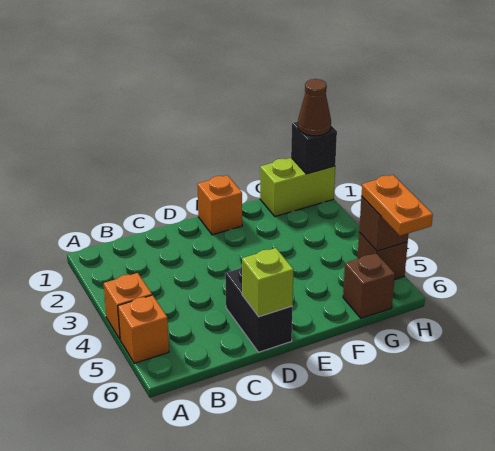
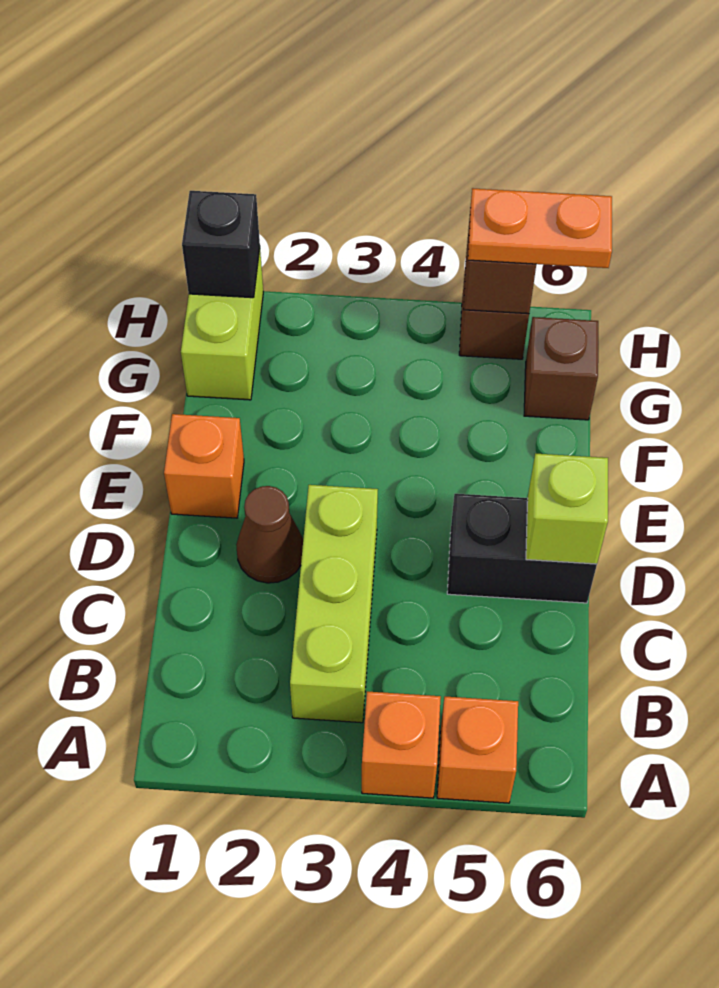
none -> lime 1x3 brick [290,485,378,723]
brown 1x1 cone [298,79,331,136] -> brown 1x1 cone moved to [236,486,303,583]

